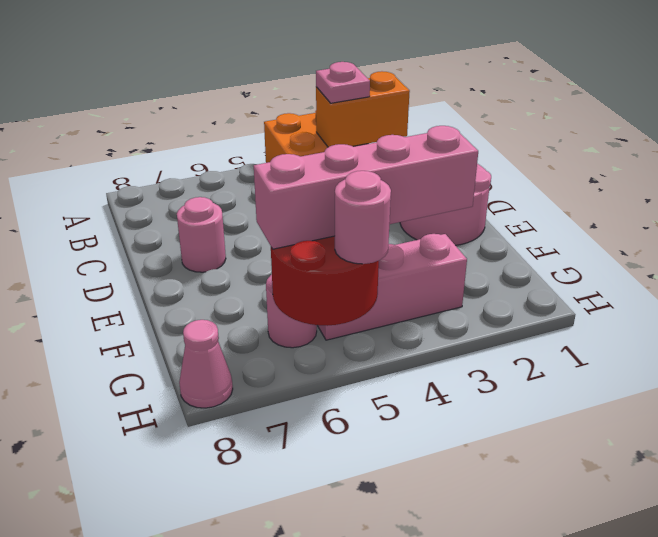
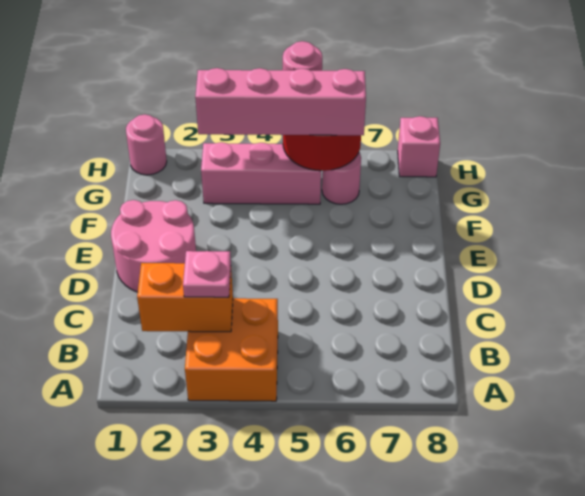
pink 1x1 round brick [177,197,226,272] -> pink 1x1 round brick moved to [126,114,167,175]
pink 1x1 cone [179,320,233,408] -> pink 1x1 brick [398,116,440,177]

